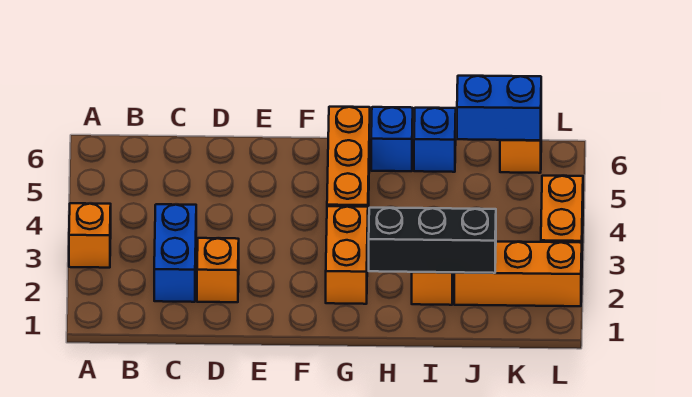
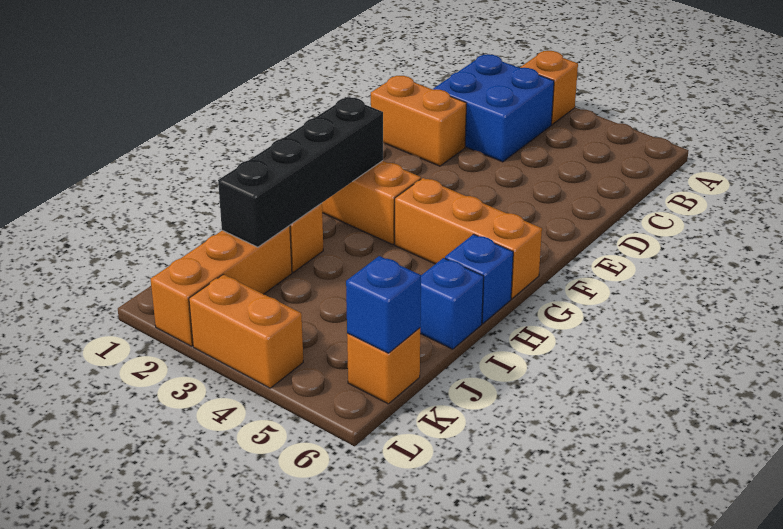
blue 1x2 brick [154,204,196,302] -> blue 2x2 brick [433,54,554,162]
orange 1x1 brick [197,238,239,302] -> orange 1x2 brick [371,76,467,166]
black 1x3 brick [369,208,496,273] -> black 1x4 brick [218,97,383,247]
blue 1x2 brick [457,76,541,140] -> blue 1x1 brick [346,256,421,353]

